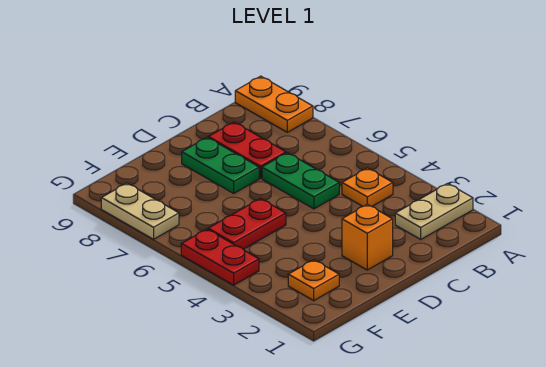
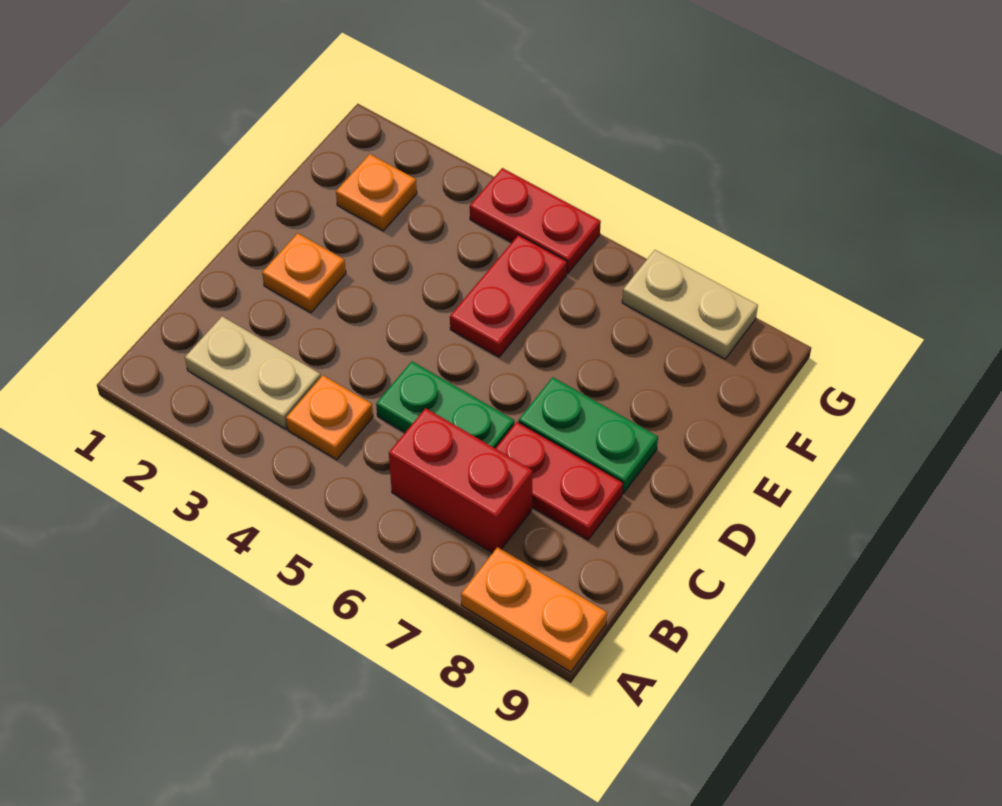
tan 1x2 plate [395,183,473,239] -> tan 1x2 plate turned to [185,316,321,429]
none -> red 1x2 brick [389,408,533,553]
orange 1x1 brick [342,204,393,270] -> orange 1x1 plate [262,233,346,313]

